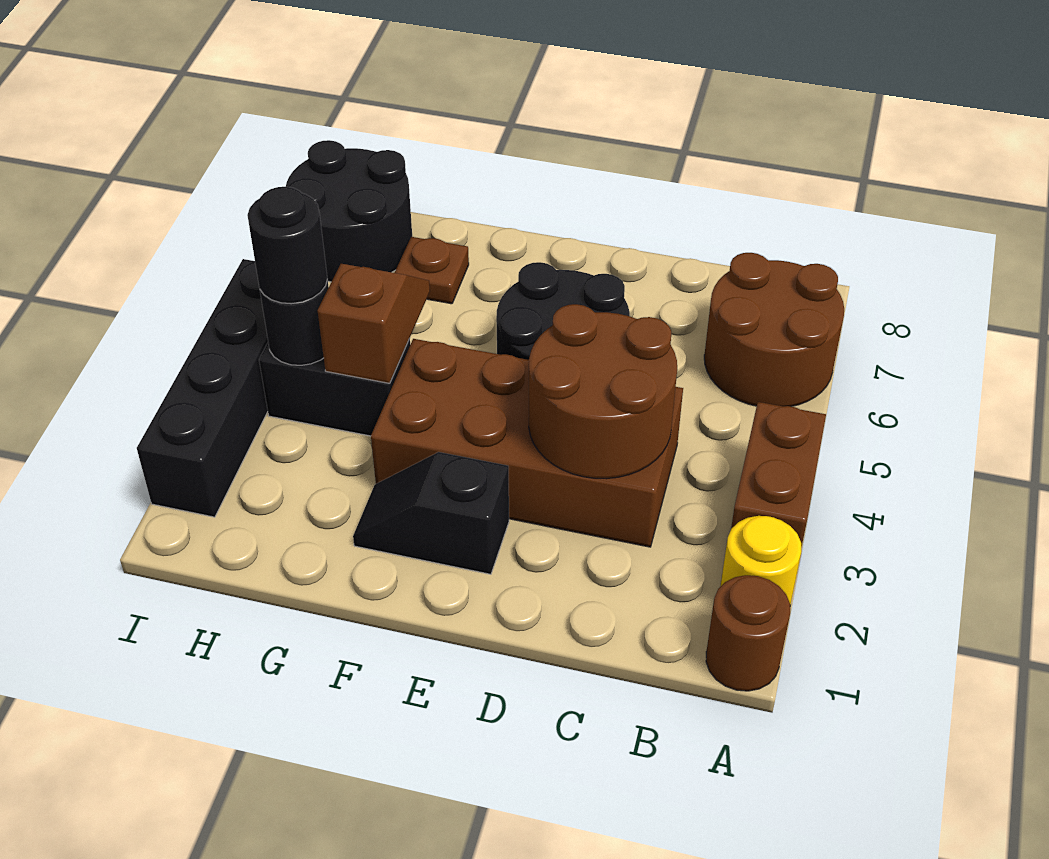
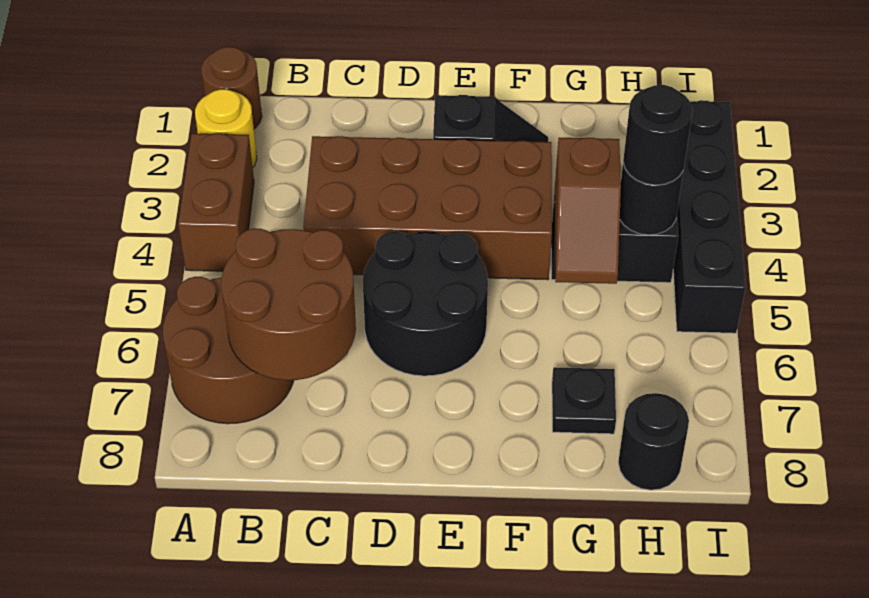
brown 2x2 round brick [529,304,677,479] -> brown 2x2 round brick moved to [221,228,356,380]
brown 1x1 plate [395,237,469,304] -> black 1x1 plate [552,367,616,434]
black 2x2 round brick [286,140,412,282] -> black 1x1 round brick [618,393,689,490]

